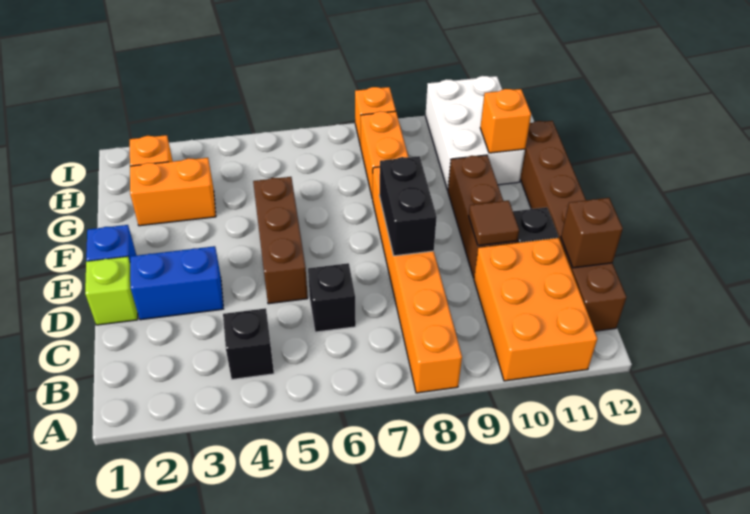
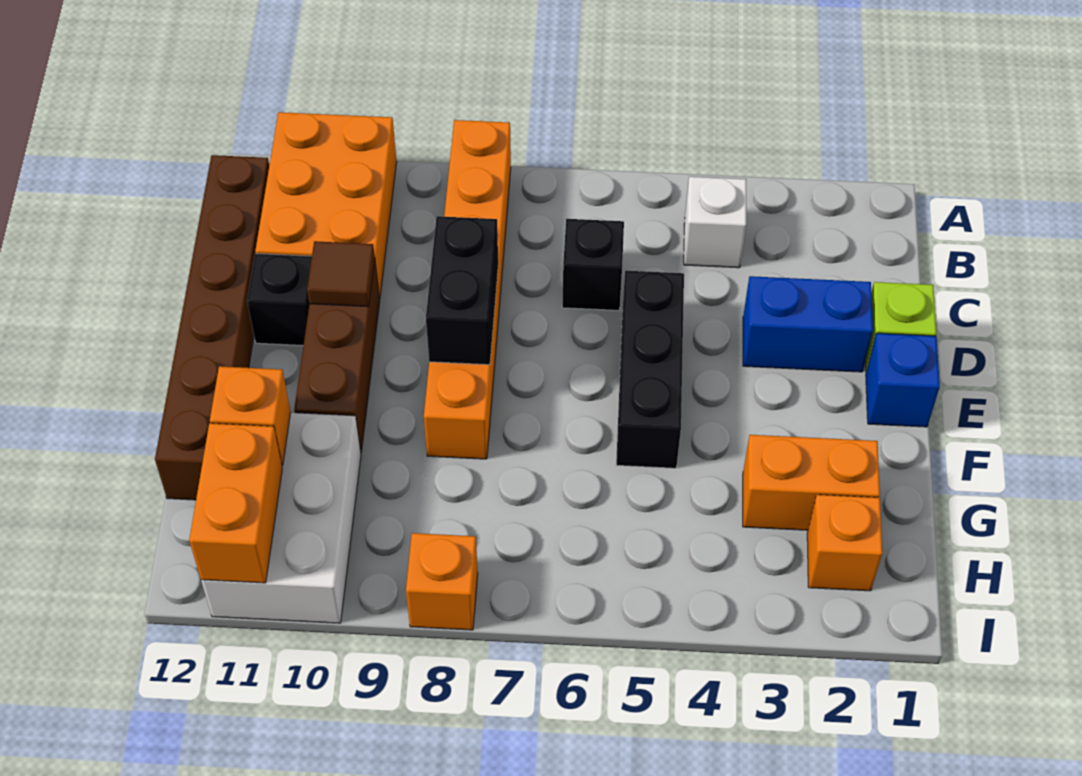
black 1x1 brick [223,308,274,379] -> white 1x1 brick [684,177,746,268]
brown 1x1 brick [561,198,623,268] -> none
brown 1x3 brick [253,177,308,304] -> black 1x3 brick [616,271,684,468]
orange 1x2 brick [361,111,408,199] -> orange 1x2 brick moved to [189,423,282,583]

